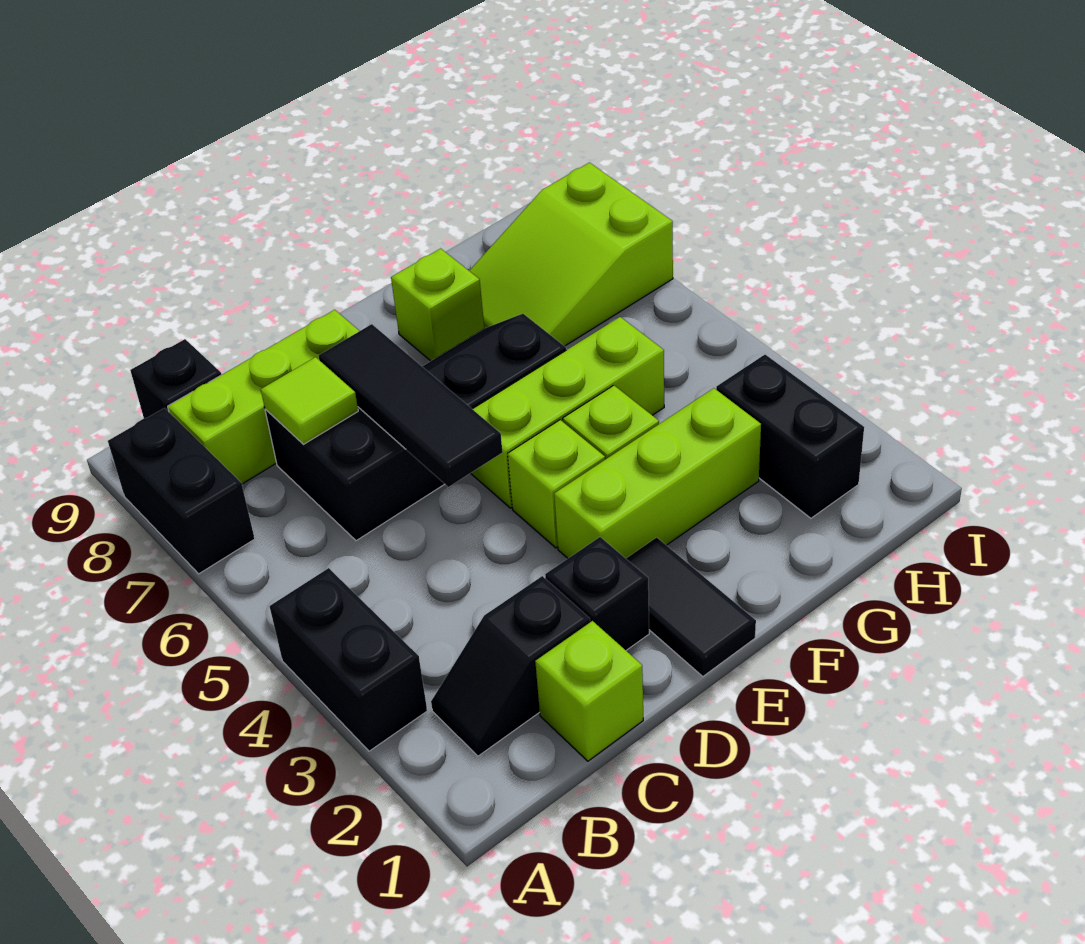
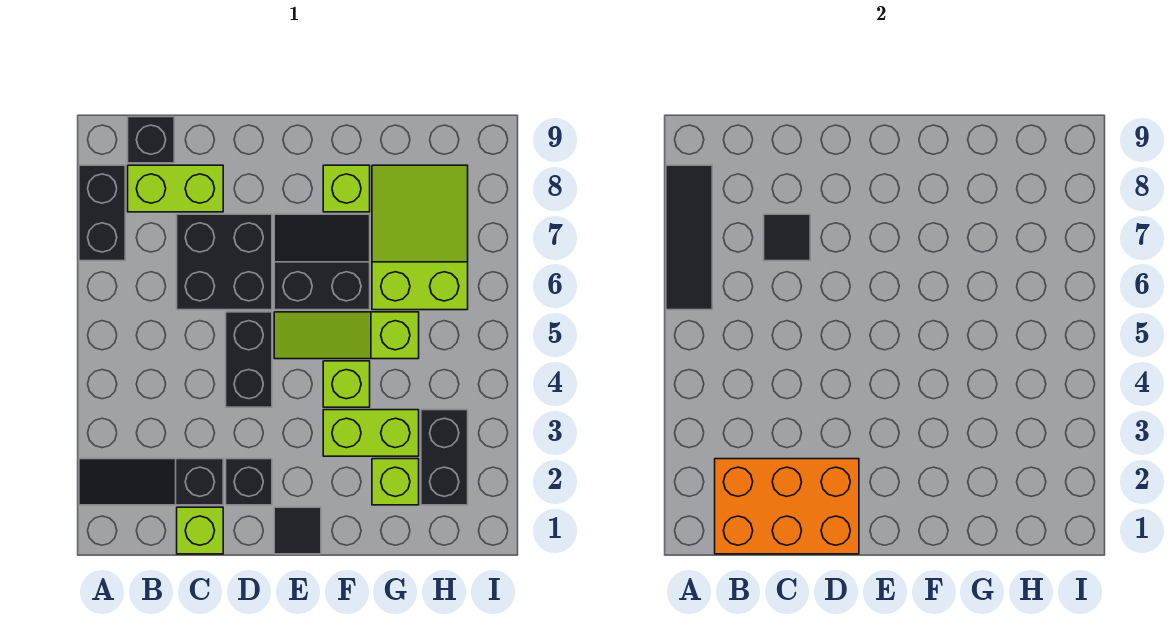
black 1x2 brick [270,568,427,751] -> black 1x2 brick moved to [226,312,272,407]
none -> orange 2x3 brick [715,459,859,554]
black 1x2 slope [431,576,590,756] -> black 1x3 slope [79,459,223,505]
lime 1x3 brick [168,310,359,484] -> lime 1x2 brick [128,165,223,212]
lime 1x1 tile [261,357,358,444] -> black 1x1 tile [764,214,810,261]
black 1x3 tile [319,324,503,487] -> black 1x3 tile moved to [666,165,712,310]
black 1x2 tile [626,537,756,677] -> black 1x1 tile [274,507,321,554]
lime 1x3 brick [554,388,761,558] -> lime 1x2 brick [323,410,419,456]
lime 1x1 brick [508,420,605,548] -> lime 1x1 brick moved to [372,459,419,505]
lime 1x3 brick [471,317,664,508] -> lime 1x3 slope [274,312,419,359]
lime 2x3 slope [469,163,673,346] -> lime 2x3 slope turned to [372,165,468,310]

